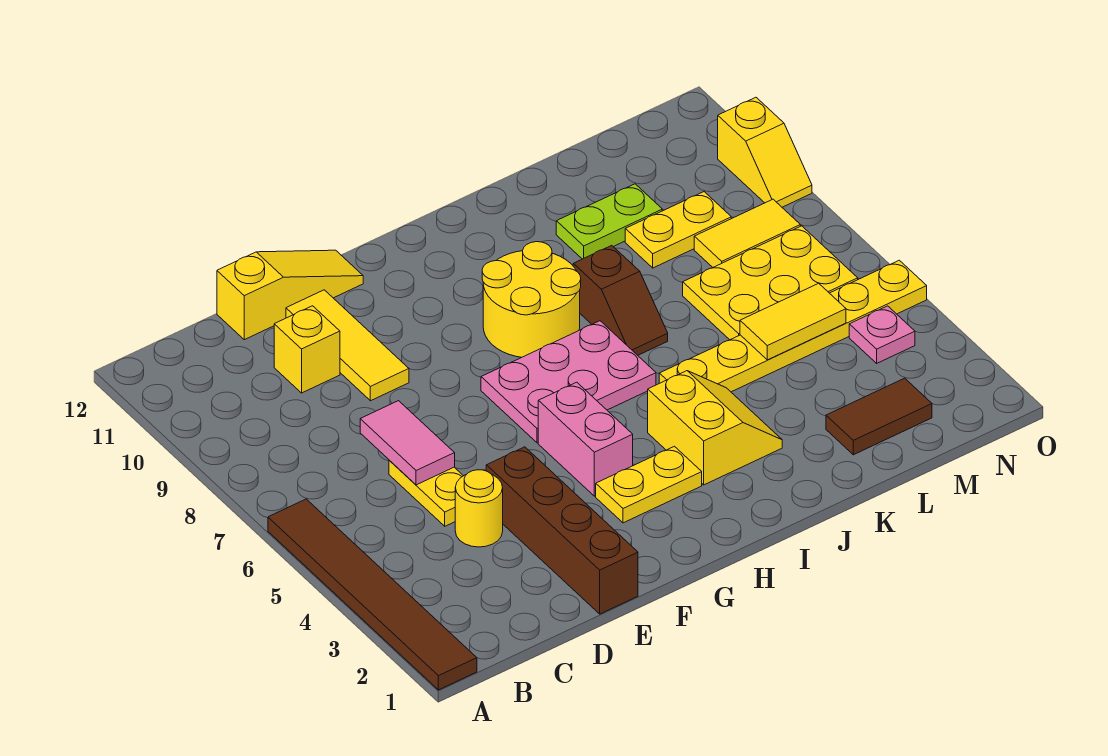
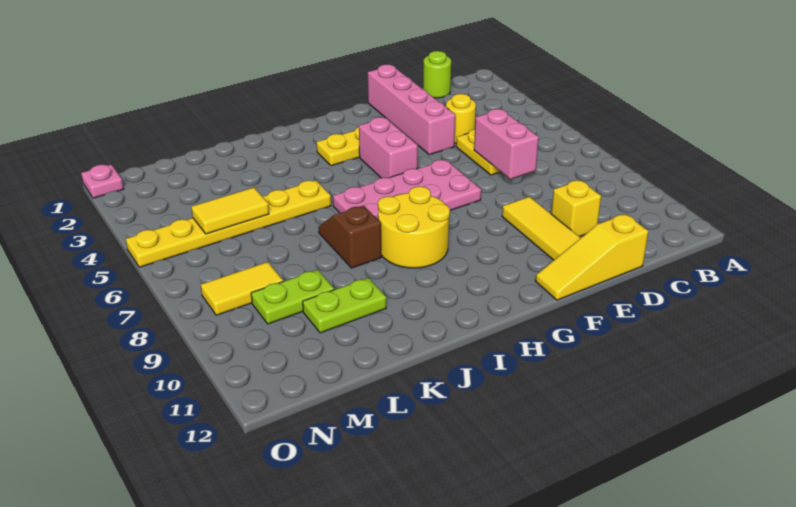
brown 1x6 tile [268,499,477,690] -> none
none -> lime 1x1 round brick [423,51,451,98]
pink 1x2 tile [360,401,455,485] -> pink 1x2 brick [474,109,539,179]
brown 1x4 brick [486,447,638,614] -> pink 1x4 brick [368,64,455,155]
pink 2x3 plate [481,321,656,443] -> pink 2x4 plate [333,160,481,219]
yellow 2x2 slope [648,371,782,485] -> none
brown 1x2 tile [826,378,932,455] -> none
yellow 2x3 plate [683,226,858,340] -> none
yellow 1x2 plate [625,192,731,268] -> lime 1x2 plate [251,270,334,324]
pink 1x1 plate [849,306,915,363] -> pink 1x1 plate moved to [81,165,123,198]
yellow 1x2 slope [718,97,812,207] -> none

